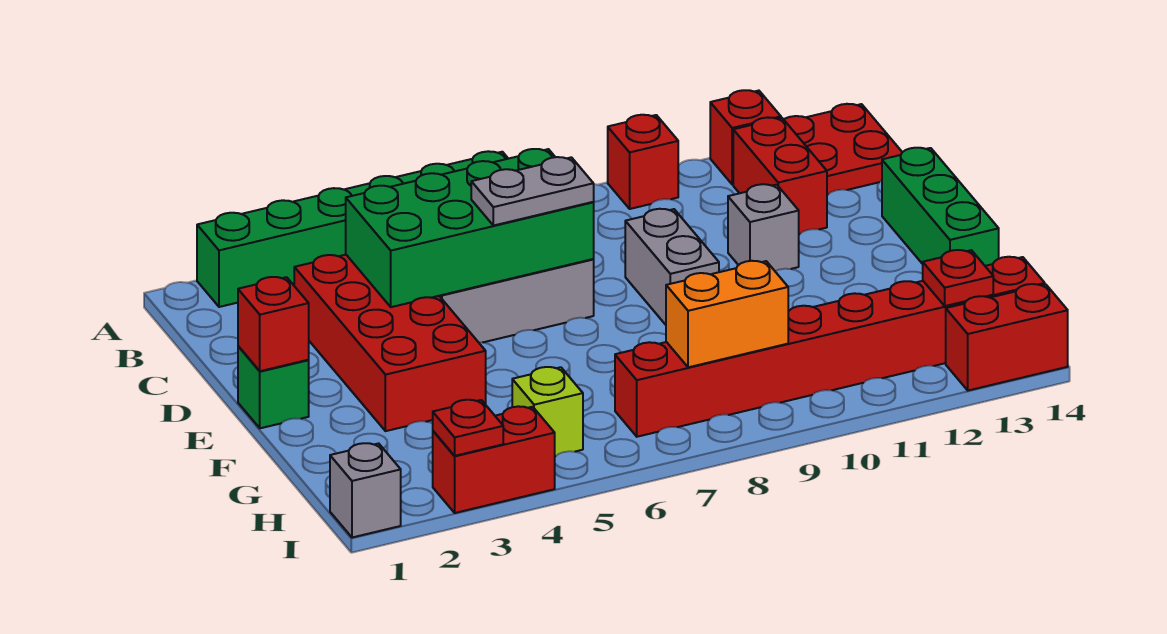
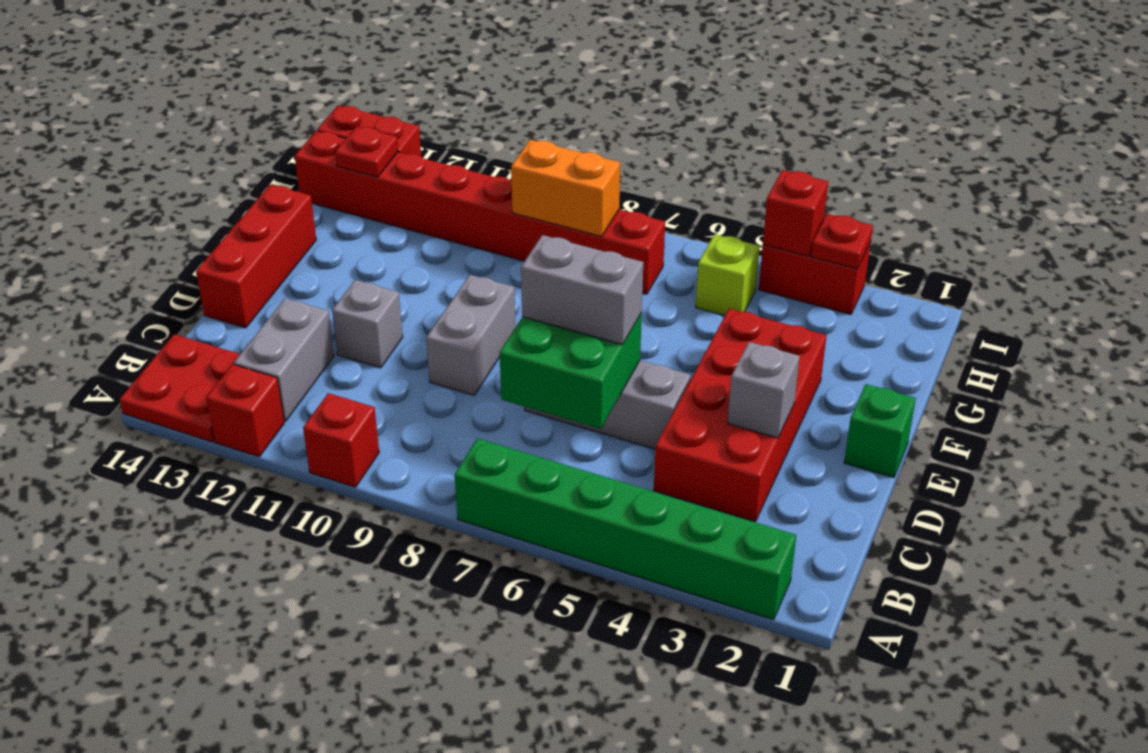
red 1x2 brick [733,117,827,234] -> grey 1x2 brick [234,298,334,421]
green 2x4 brick [346,149,594,307] -> green 2x2 brick [500,313,642,429]
grey 1x2 plate [471,157,594,226] -> grey 1x2 brick [521,235,643,345]
green 1x3 brick [882,148,999,266] -> red 1x3 brick [196,184,316,328]
red 1x1 brick [238,277,309,371] -> red 1x1 brick moved to [763,170,828,256]
grey 1x1 brick [330,443,401,537] -> grey 1x1 brick moved to [728,342,800,438]

